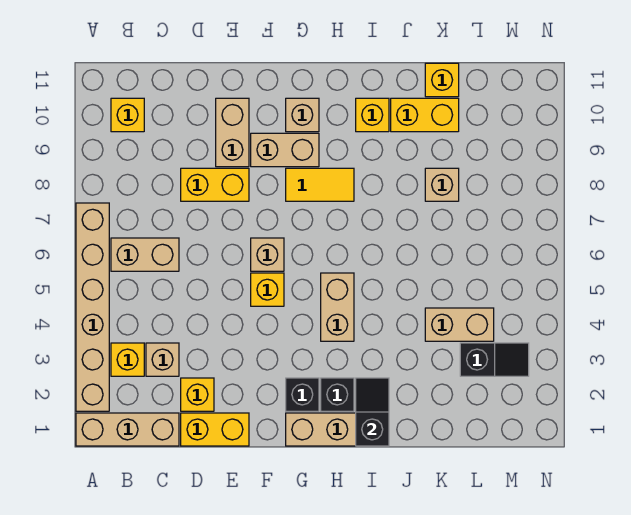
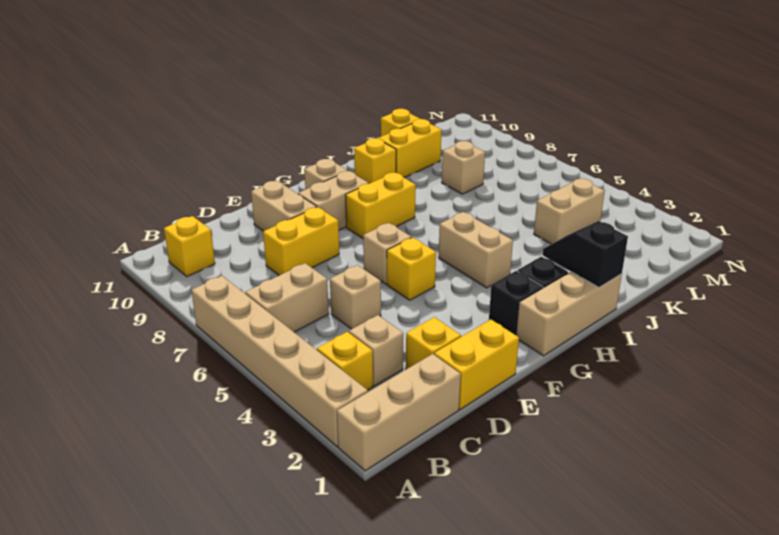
none -> tan 1x1 brick [330,265,381,329]
yellow 1x2 tile [286,168,354,201] -> yellow 1x2 brick [345,173,416,238]
black 1x2 slope [460,343,529,376] -> none

